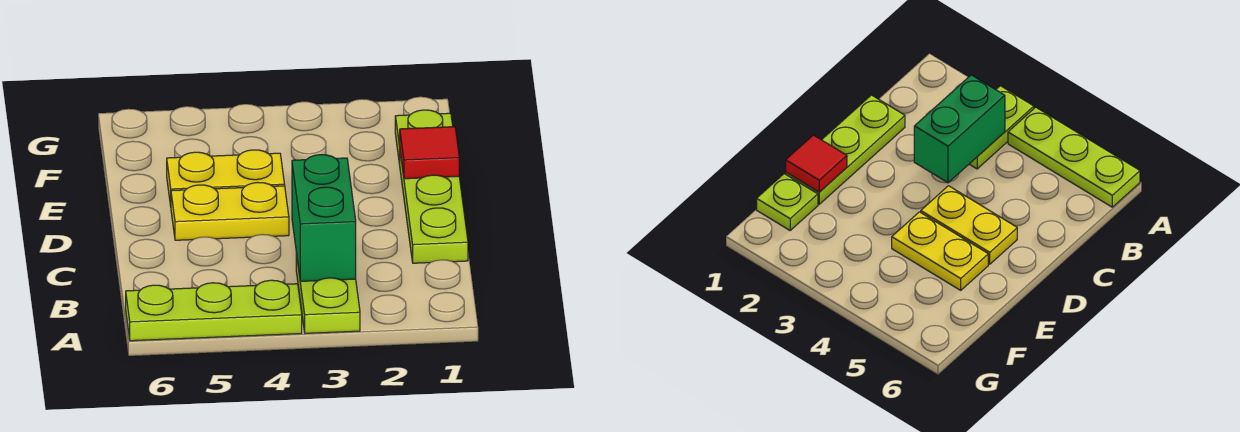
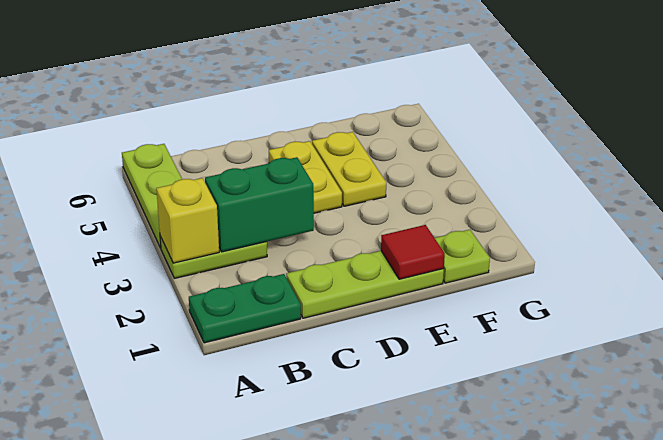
none -> green 1x2 plate [189,274,301,343]
none -> yellow 1x1 brick [156,178,219,263]

